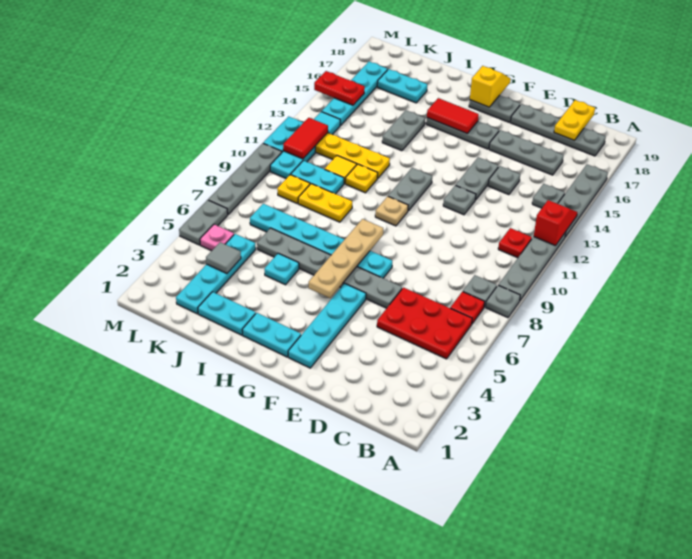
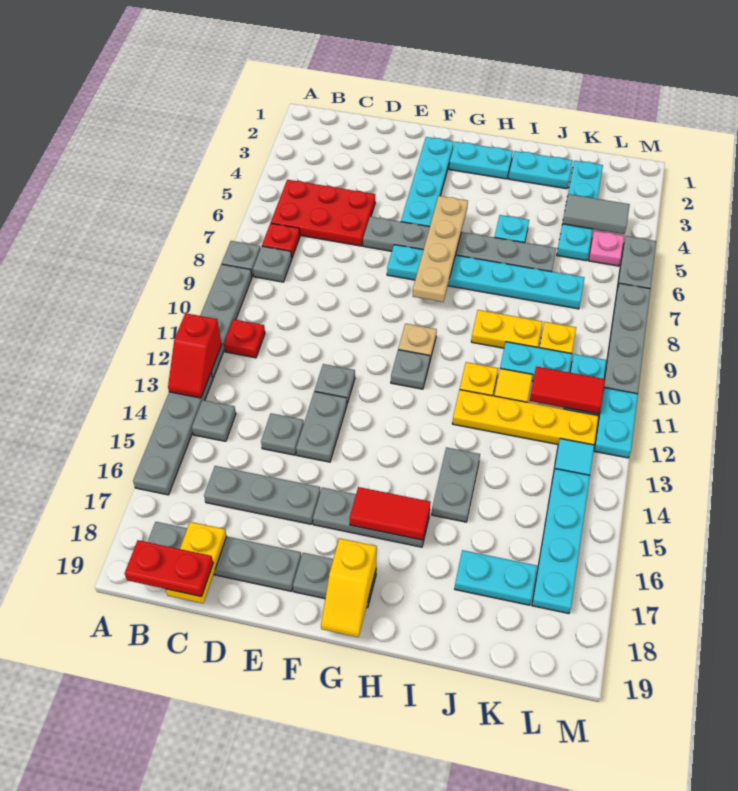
grey 1x2 plate [388,168,432,211] -> grey 1x1 plate [391,350,430,389]
grey 1x1 tile [206,242,241,274] -> grey 1x2 tile [563,194,630,234]
red 1x2 tile [283,118,328,159] -> red 1x2 tile turned to [530,366,605,414]
red 1x2 plate [314,71,365,105] -> red 1x2 plate moved to [125,540,213,597]

